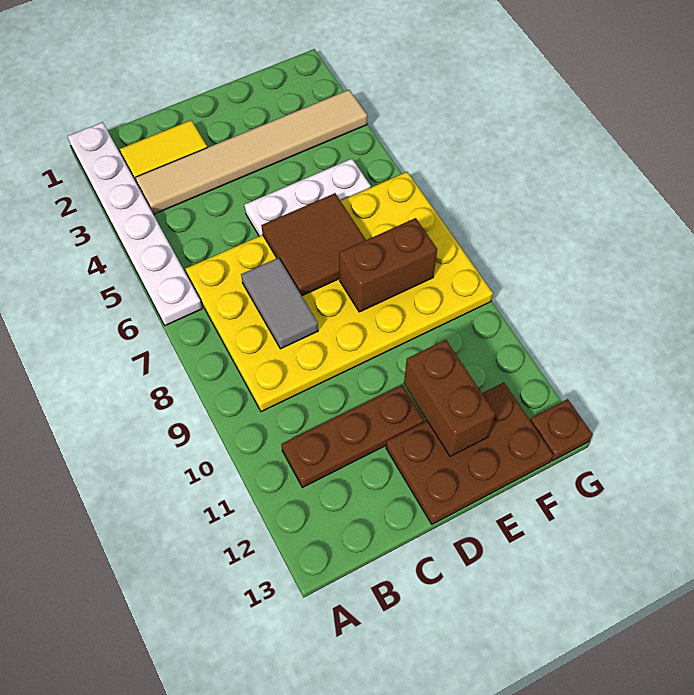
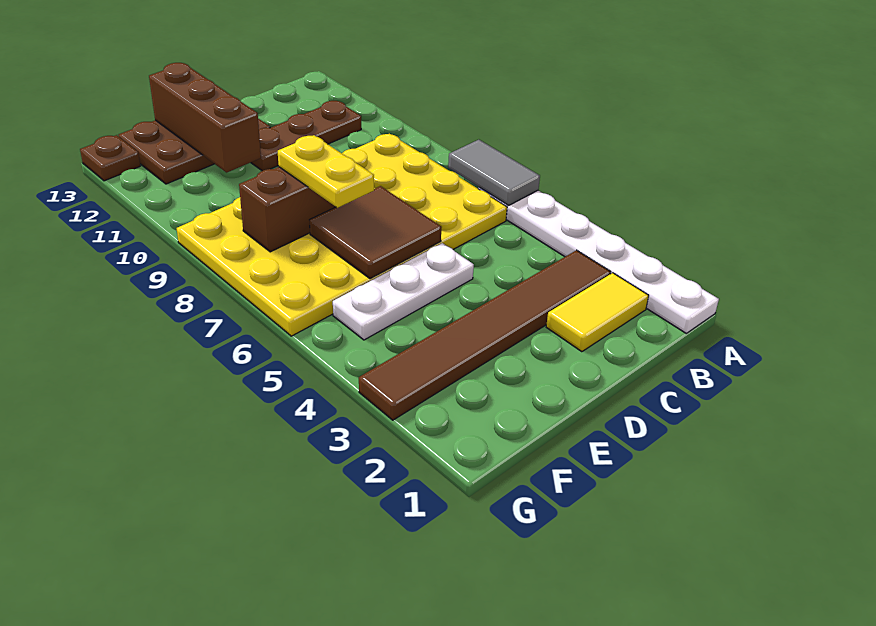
tan 1x6 tile [135,90,367,214] -> brown 1x6 tile [359,250,611,420]
grey 1x2 tile [241,258,318,349] -> grey 1x2 tile moved to [448,140,540,205]
none -> yellow 1x2 plate [278,135,374,208]
brown 1x2 brick [404,340,495,457] -> brown 1x3 brick [149,63,261,173]

